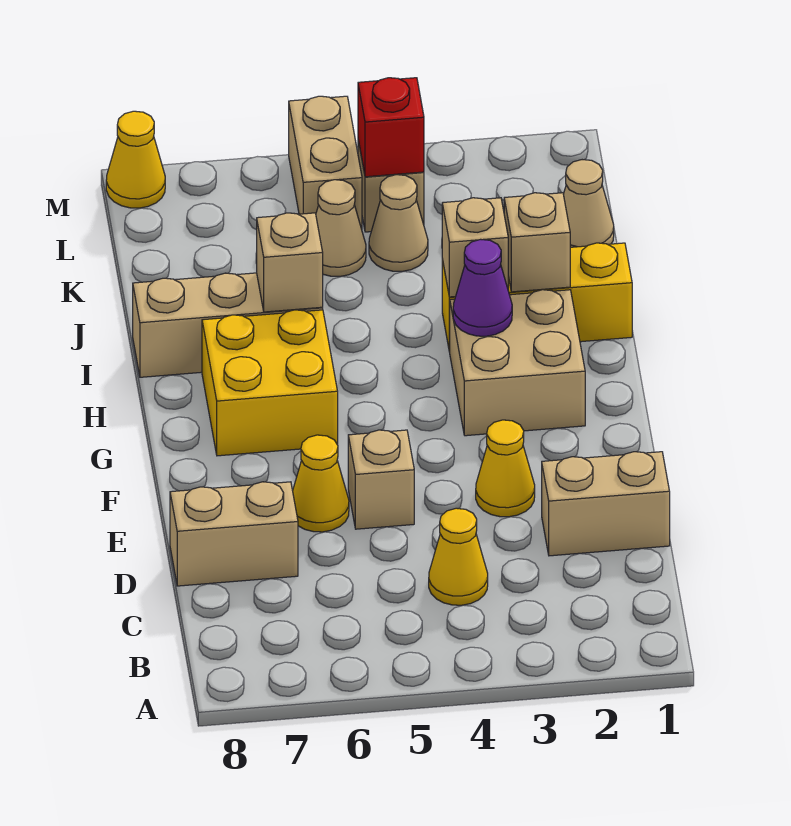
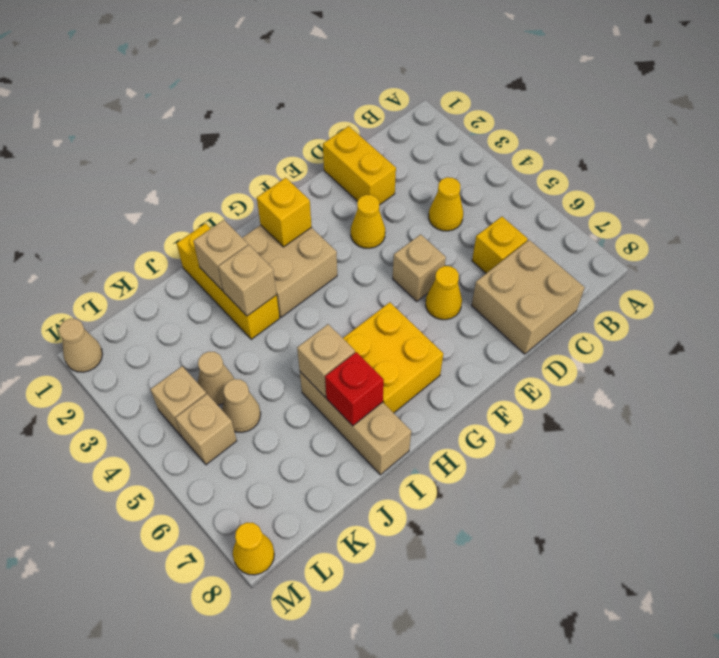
none -> yellow 1x1 brick [472,217,528,273]
tan 1x2 brick [542,452,670,556] -> yellow 1x2 brick [323,126,396,205]
tan 1x2 brick [170,482,298,586] -> tan 2x2 brick [472,240,585,354]
none -> yellow 1x1 brick [257,178,312,247]
purple 1x1 cone [453,239,512,336] -> none
tan 1x1 cone [563,160,614,247] -> tan 1x1 cone moved to [59,319,103,372]
red 1x1 brick [358,78,424,177] -> red 1x1 brick moved to [325,352,384,426]
tan 1x2 brick [289,96,362,229] -> tan 1x1 brick [175,394,237,465]

